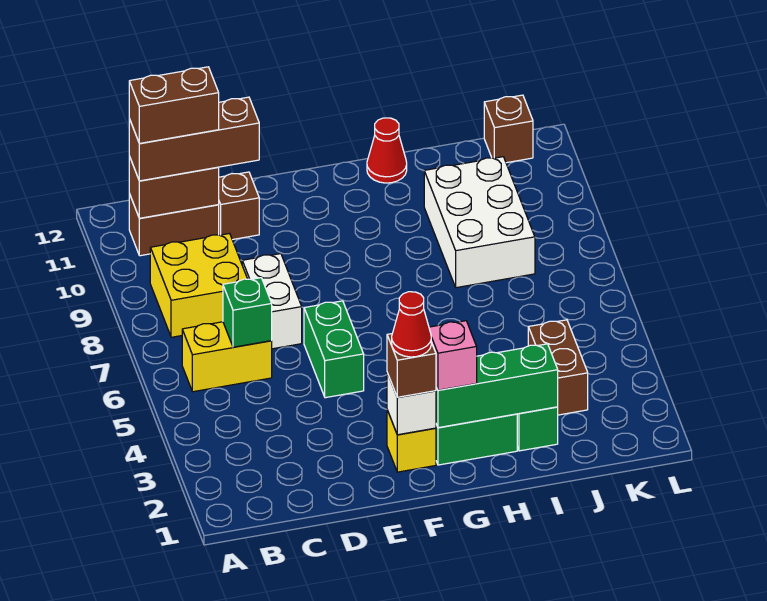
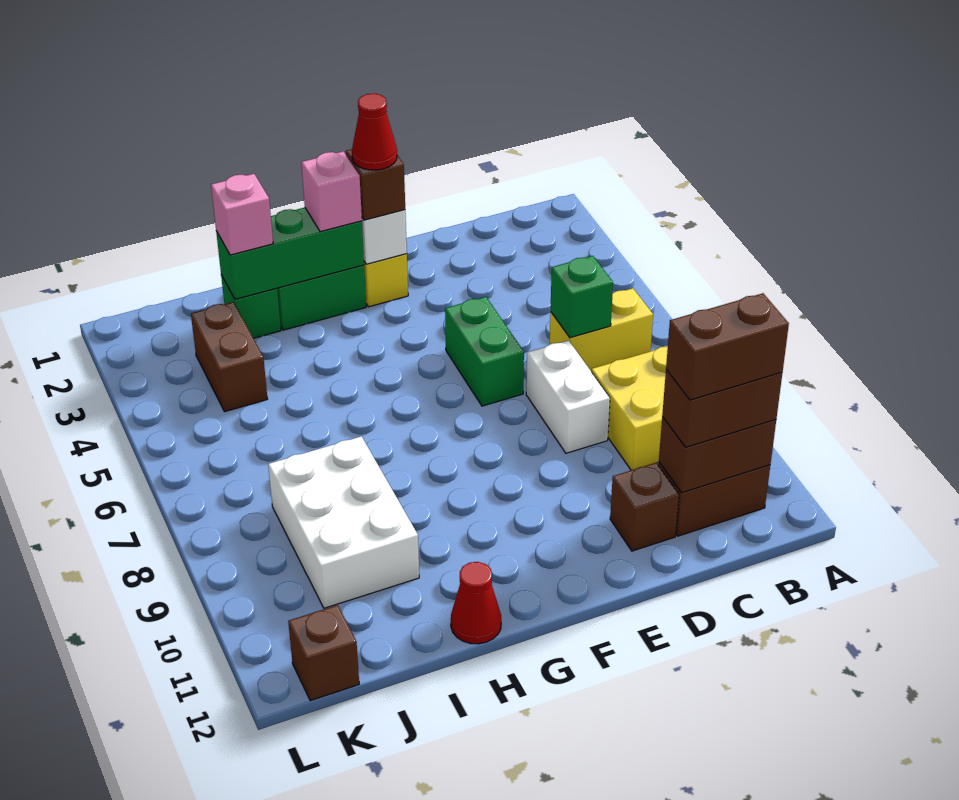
brown 1x3 brick [129,97,259,181] -> brown 1x2 brick [662,370,782,447]
none -> pink 1x1 brick [211,174,273,255]

